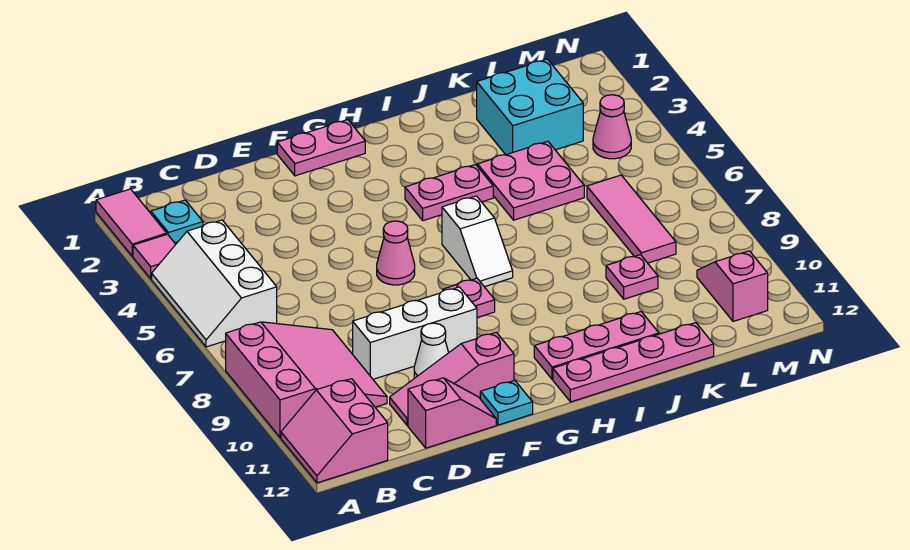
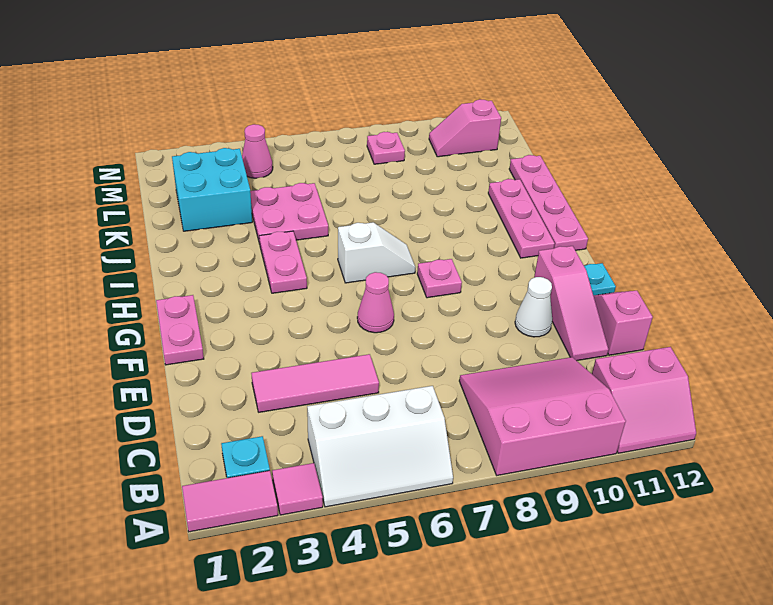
white 1x3 brick [353,287,477,379] -> none
pink 1x1 plate [606,255,658,299] -> pink 1x1 plate moved to [367,132,405,164]
pink 1x3 tile [587,175,676,263] -> pink 1x3 tile moved to [251,354,379,412]

